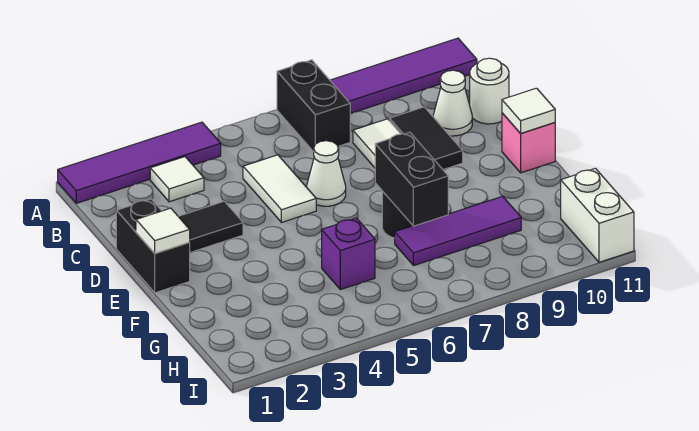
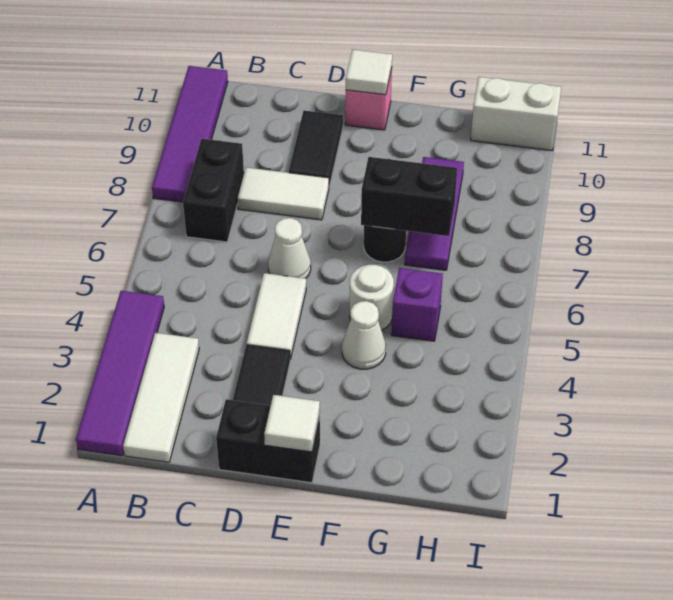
black 1x2 brick [277,60,350,152] -> black 1x2 brick turned to [183,139,244,242]
white 1x1 tile [150,157,204,202] -> white 1x3 tile [123,333,199,462]
white 1x2 tile [243,155,316,223] -> white 1x2 tile turned to [247,273,306,359]
black 1x2 tile [389,107,463,169] -> black 1x2 tile turned to [289,110,343,186]
white 1x1 cone [433,70,472,136] -> white 1x1 cone moved to [342,301,386,369]
white 1x1 round brick [470,58,509,124] -> white 1x1 round brick moved to [350,265,394,330]

